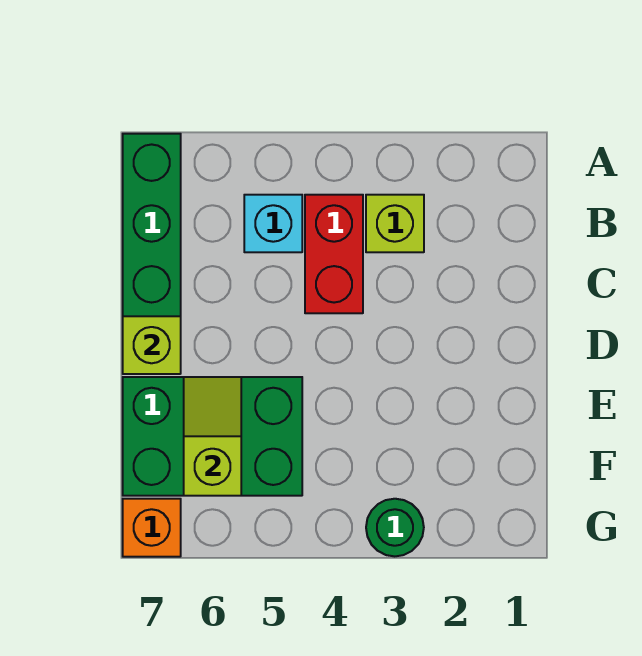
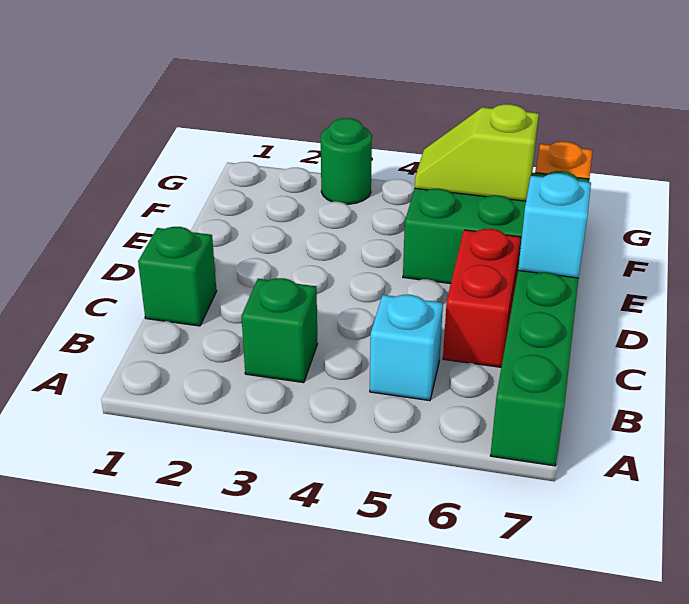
lime 1x1 brick [366,195,424,252] -> green 1x1 brick [241,278,318,383]
red 1x2 brick [305,195,363,313] -> red 1x2 brick moved to [443,229,521,367]
none -> green 1x1 brick [138,227,217,326]
lime 1x1 brick [123,316,181,374] -> cyan 1x1 brick [518,173,591,278]
lime 1x2 slope [184,377,241,496] -> lime 1x2 slope turned to [415,104,539,201]

